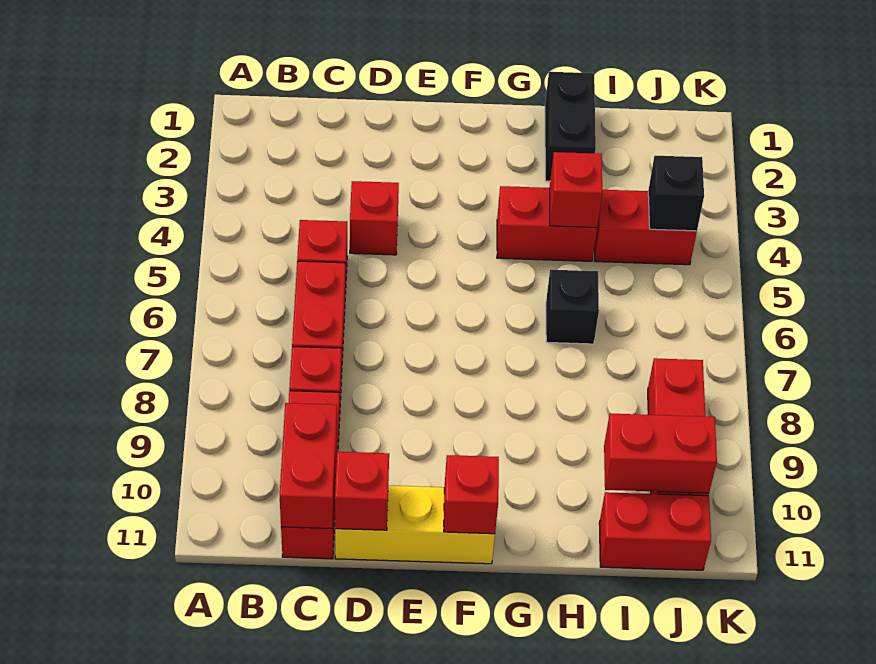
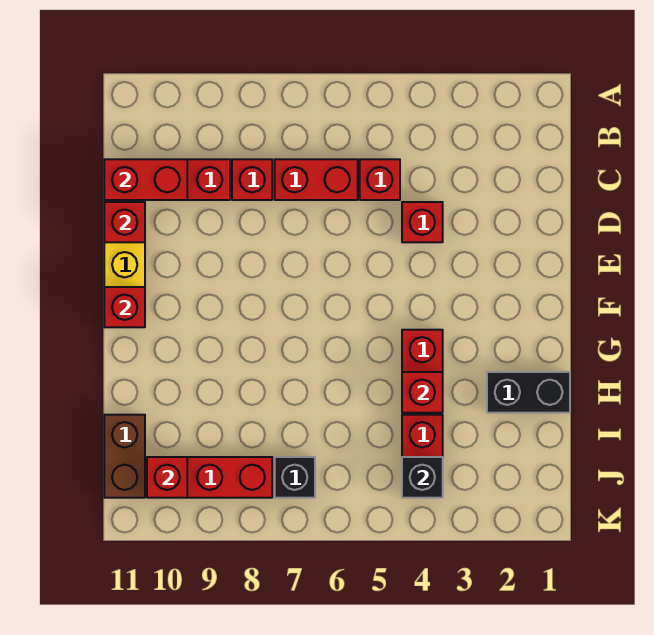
black 1x1 brick [546,270,599,344] -> black 1x1 brick moved to [275,457,315,498]
red 1x2 brick [604,414,717,493] -> red 1x1 brick [147,457,187,498]
red 1x2 brick [599,492,711,570] -> brown 1x2 brick [104,415,145,498]

